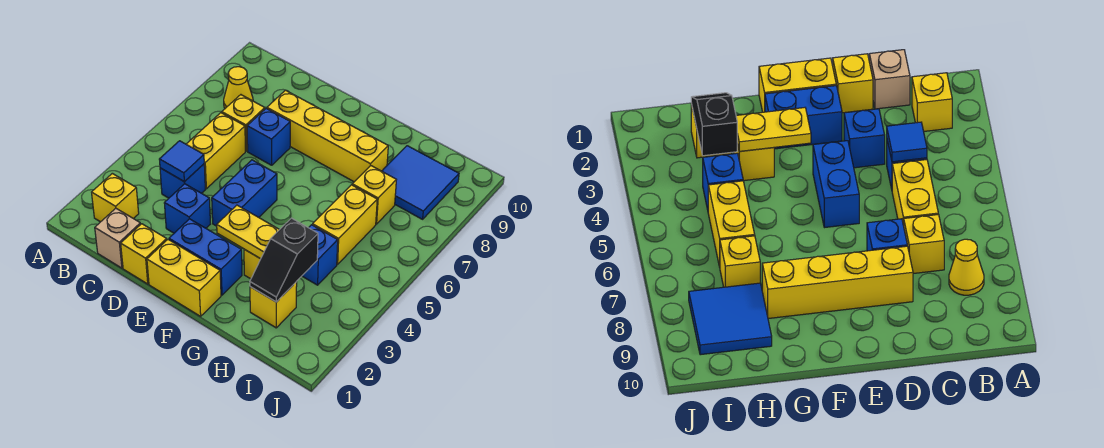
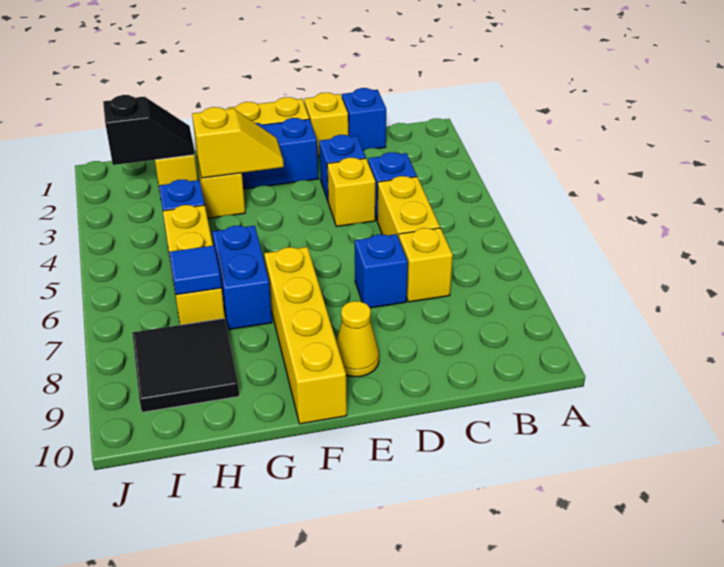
yellow 1x1 brick [92,173,139,222] -> yellow 1x1 brick moved to [327,158,375,226]
yellow 1x1 cone [224,67,253,108] -> yellow 1x1 cone moved to [336,301,379,377]
tan 1x1 brick [95,208,141,268] -> blue 1x1 brick [342,88,386,150]
blue 1x1 tile [159,141,204,182] -> blue 1x1 tile moved to [169,246,222,295]
yellow 1x4 brick [267,90,388,182] -> yellow 1x4 brick turned to [264,247,347,424]
blue 1x2 brick [212,160,277,226] -> blue 1x2 brick moved to [213,226,272,330]
yellow 1x2 plate [217,205,279,259] -> yellow 1x2 slope [192,107,284,178]
black 1x2 slope [250,218,318,302] -> black 1x2 slope turned to [103,95,195,165]
blue 2x2 tile [382,146,459,219] -> black 2x2 tile [132,318,239,412]

